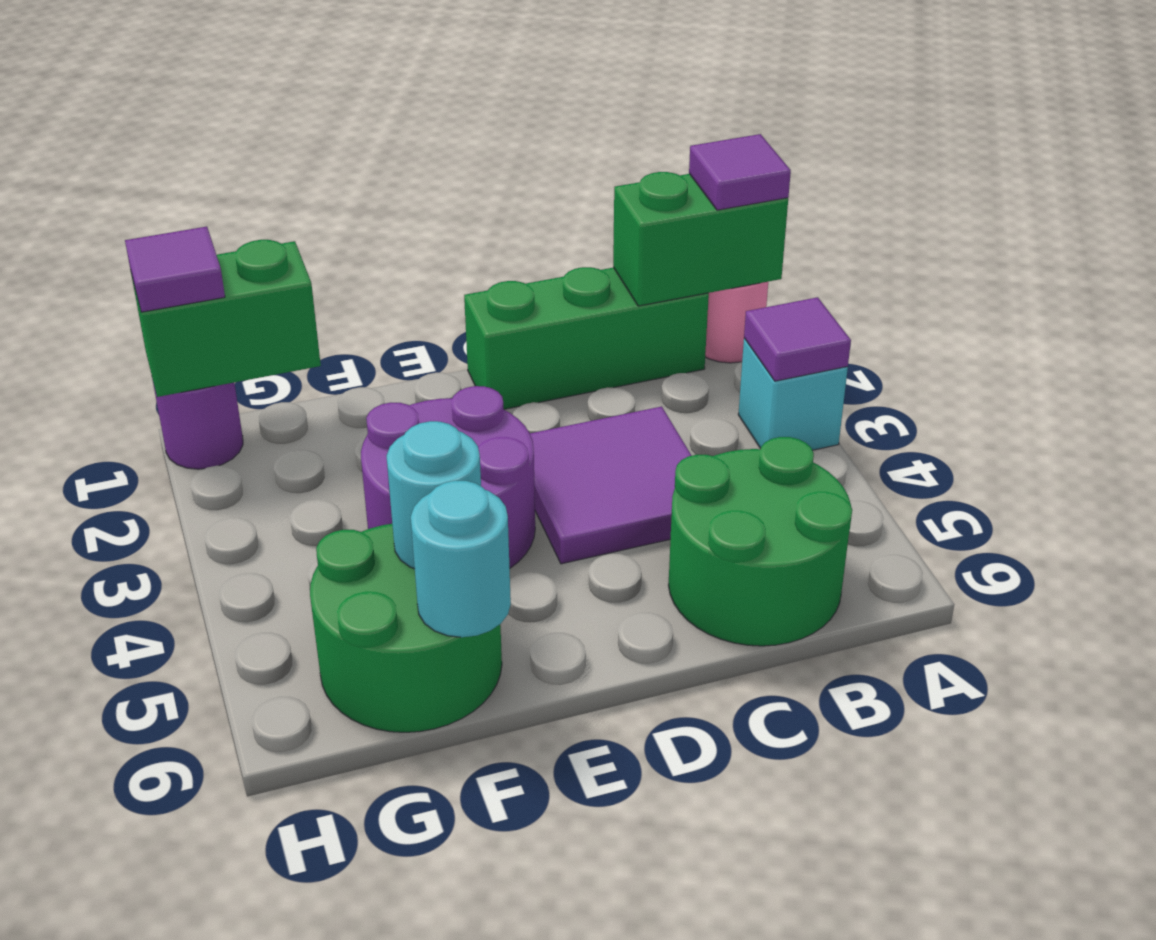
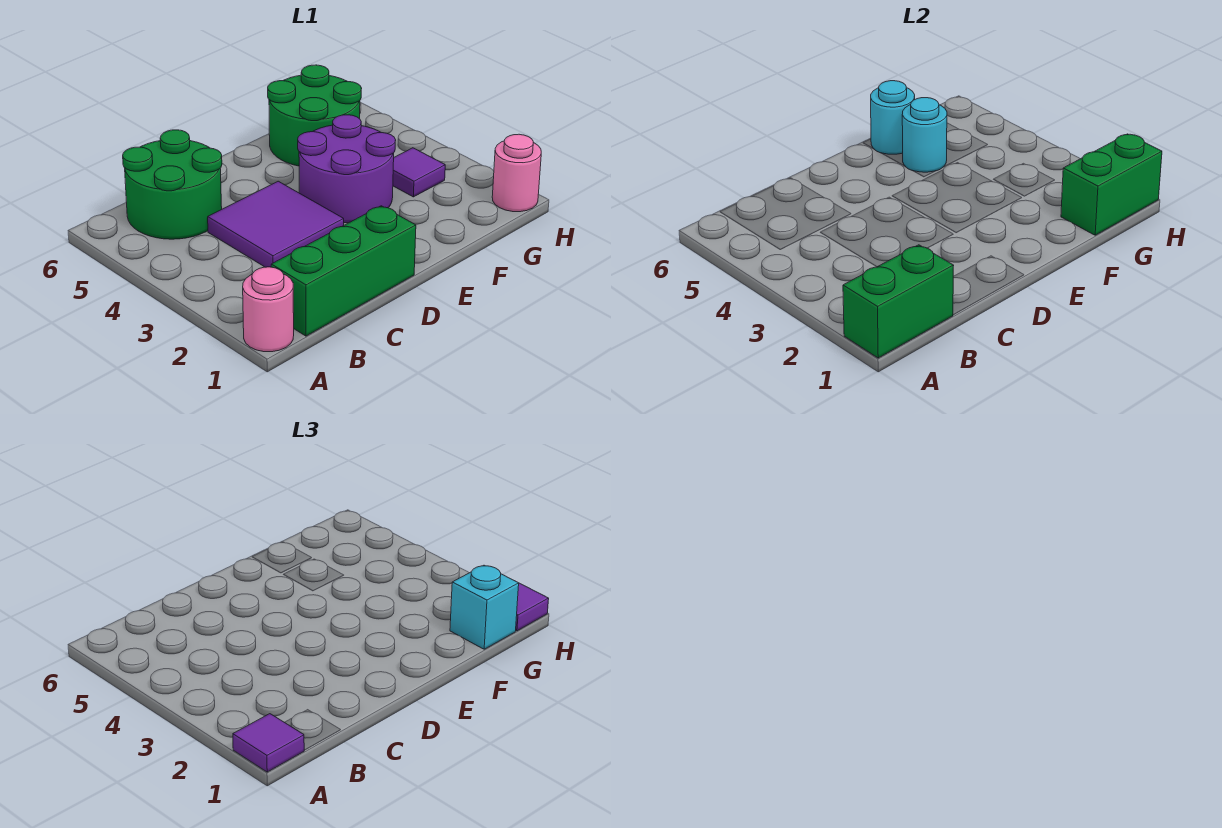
cyan 1x1 brick [738,338,848,450] -> cyan 1x1 brick moved to [450,565,519,649]
purple 1x1 tile [744,297,851,381] -> purple 1x1 tile moved to [393,148,445,197]
purple 1x1 round brick [152,379,243,469] -> pink 1x1 round brick [492,134,541,212]

